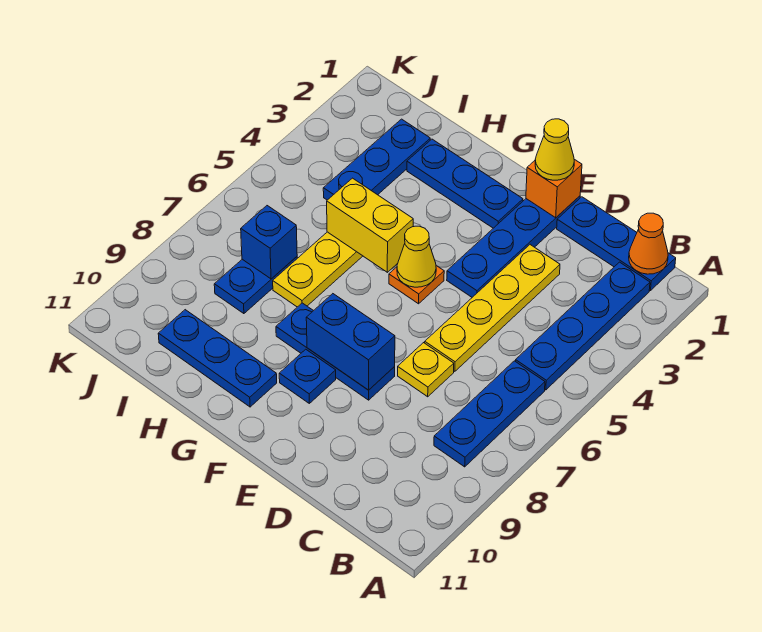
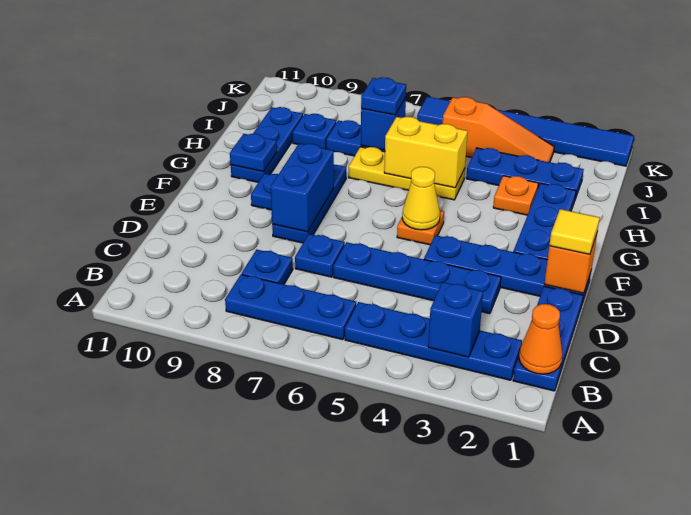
none -> blue 1x1 brick [428,282,483,357]
none -> blue 1x1 plate [242,250,293,284]
yellow 1x4 plate [425,245,560,371] -> blue 1x4 plate [333,242,501,314]
yellow 1x1 plate [398,343,454,397] -> blue 1x1 plate [295,234,345,277]
yellow 1x1 cone [535,119,574,180] -> yellow 1x1 tile [549,209,600,254]
yellow 1x2 brick [327,178,413,272] -> yellow 1x2 brick turned to [384,117,468,188]
none -> blue 1x1 plate [230,134,277,172]
none -> orange 1x1 plate [493,176,538,215]
none -> blue 1x1 plate [361,77,406,115]
none -> blue 1x1 plate [292,114,336,149]
none -> orange 1x3 slope [443,97,554,162]
none -> blue 1x6 tile [417,97,634,166]

